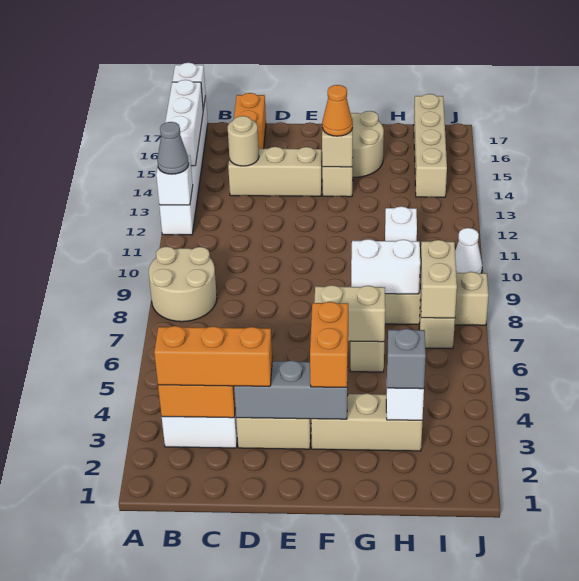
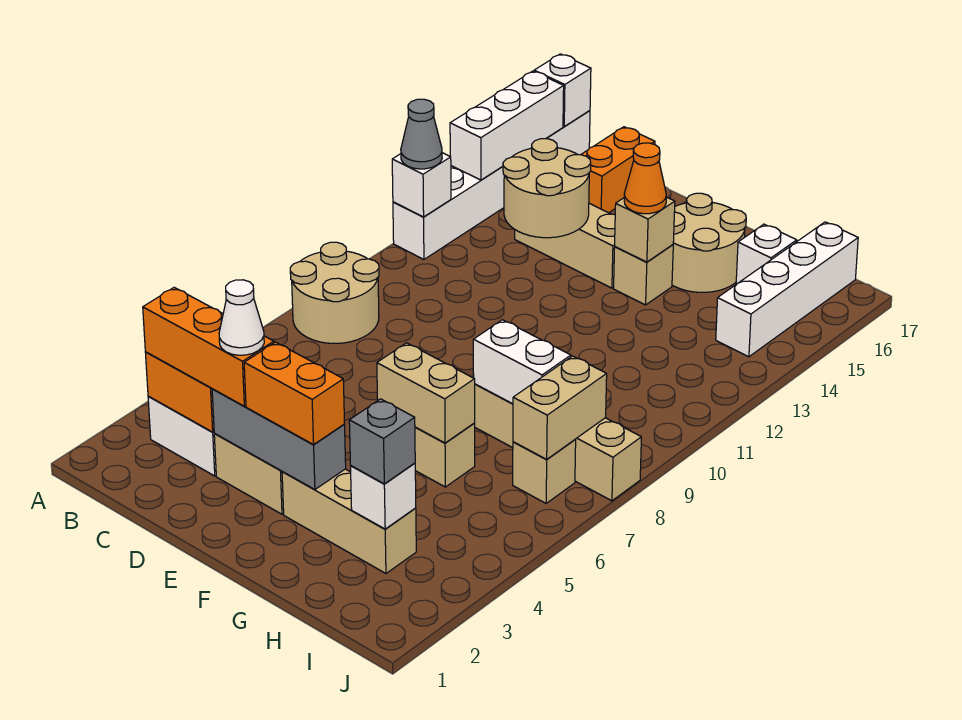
tan 1x1 round brick [228,116,259,166] -> tan 2x2 round brick [503,139,591,238]
orange 1x2 brick [310,302,348,387] -> orange 1x2 brick turned to [244,342,345,445]
white 1x1 brick [385,206,417,241] -> white 1x1 brick moved to [736,224,797,284]
tan 1x4 brick [414,94,447,197] -> white 1x4 brick [716,222,858,357]
white 1x1 cone [455,228,482,273] -> white 1x1 cone moved to [219,280,264,355]

